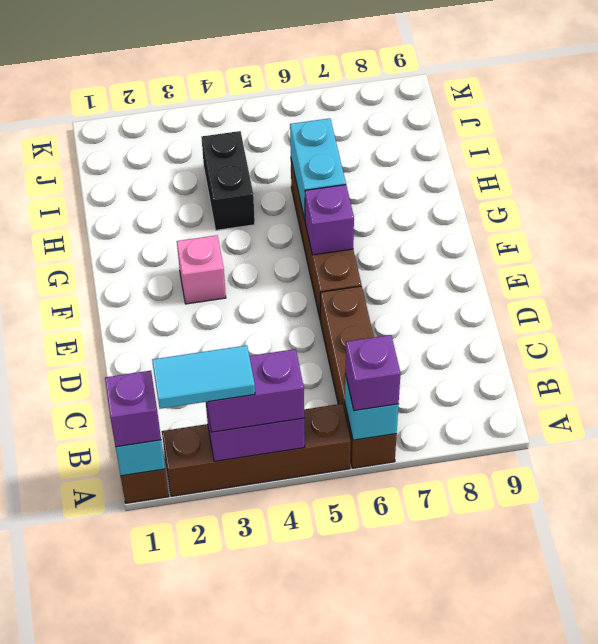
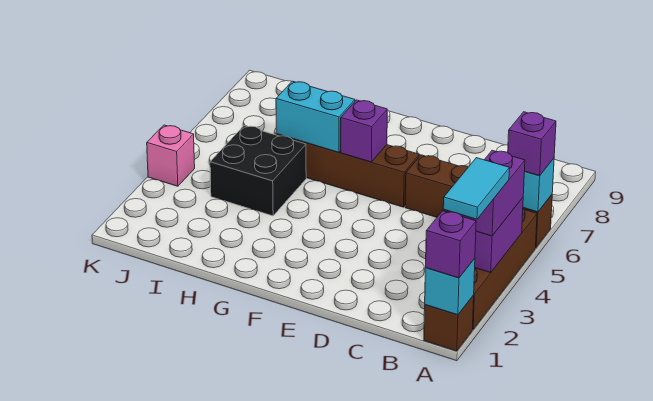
pink 1x1 brick [177,235,226,304] -> pink 1x1 brick moved to [147,125,195,186]
black 1x2 brick [201,131,255,230] -> black 2x2 brick [210,126,306,216]

